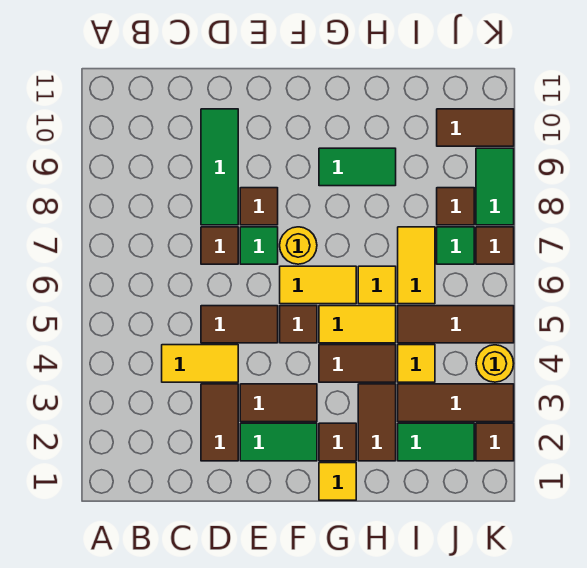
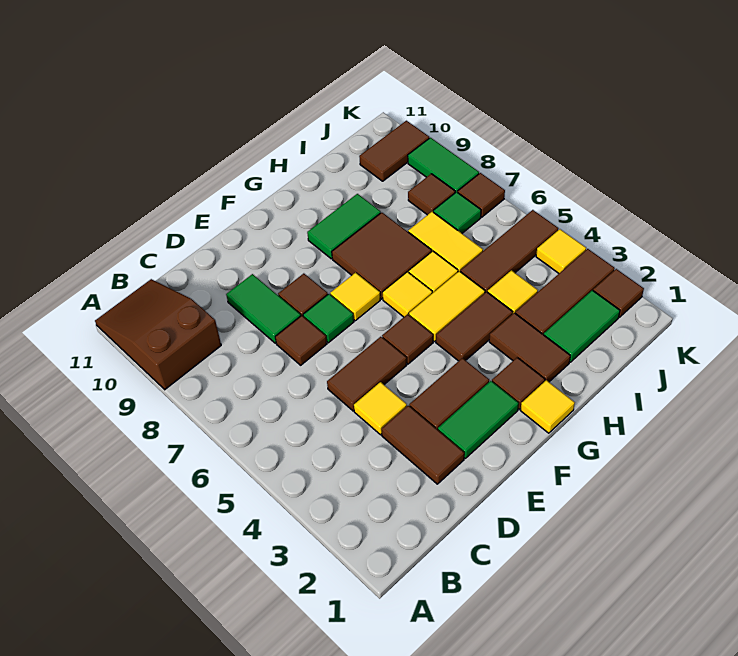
none -> brown 2x3 slope [95,279,221,390]
yellow 1x2 tile [162,345,238,382] -> yellow 1x1 tile [354,382,407,435]
green 1x3 tile [201,109,238,225] -> green 1x2 tile [226,274,301,343]
yellow 1x2 tile [280,266,356,304] -> yellow 1x1 tile [383,272,432,317]
yellow 1x1 round brick [280,227,317,264] -> yellow 1x1 tile [330,273,380,321]
none -> brown 2x2 tile [332,213,432,299]
yellow 1x1 round brick [476,345,514,382] -> yellow 1x1 tile [536,229,586,273]

